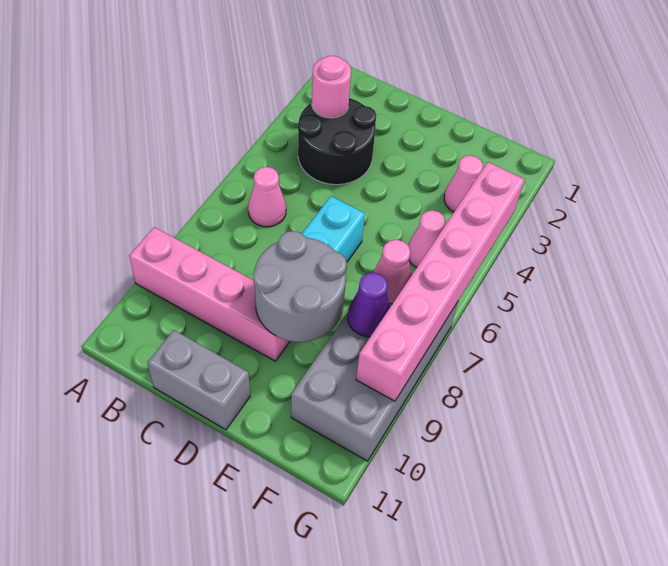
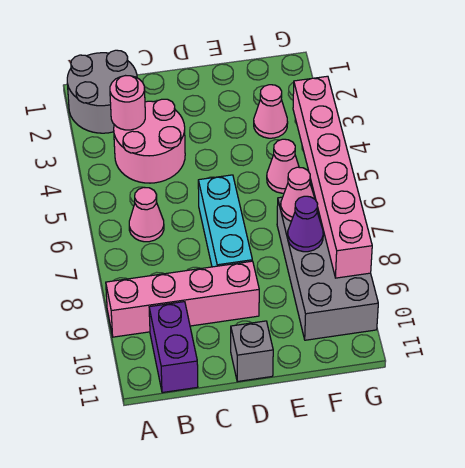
black 2x2 round brick [298,98,376,185] -> pink 2x2 round brick [114,99,185,183]
none -> purple 1x2 brick [149,302,198,393]
grey 1x2 brick [148,330,250,430] -> grey 1x1 brick [231,321,273,382]
grey 2x2 round brick [253,231,347,342] -> grey 2x2 round brick moved to [67,50,137,133]

